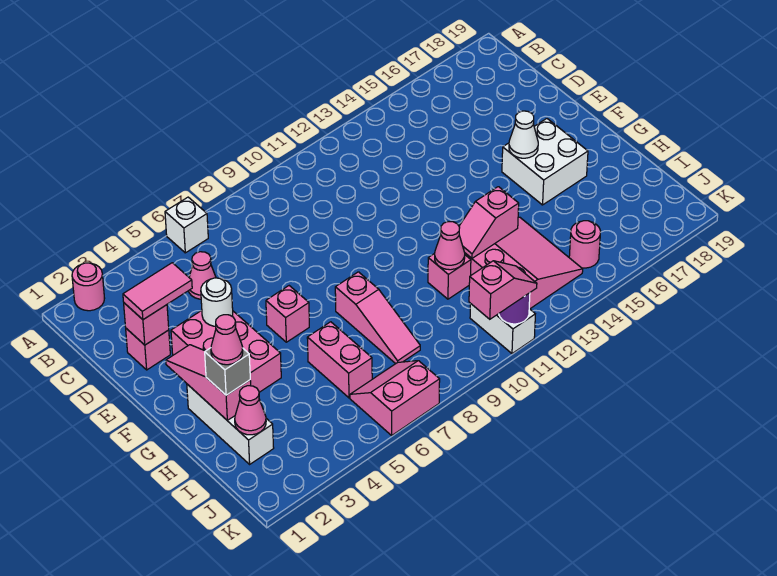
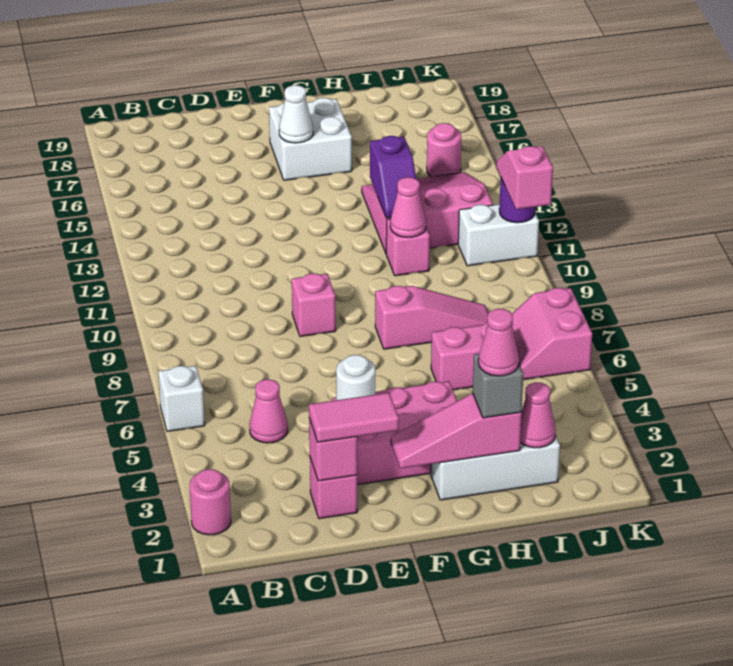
pink 1x2 tile [123,263,192,320] -> pink 1x2 tile turned to [309,393,399,442]
pink 1x1 brick [266,286,309,342] -> pink 1x1 brick moved to [292,273,336,336]
pink 1x2 slope [459,187,519,258] -> purple 1x2 slope [370,136,416,218]

